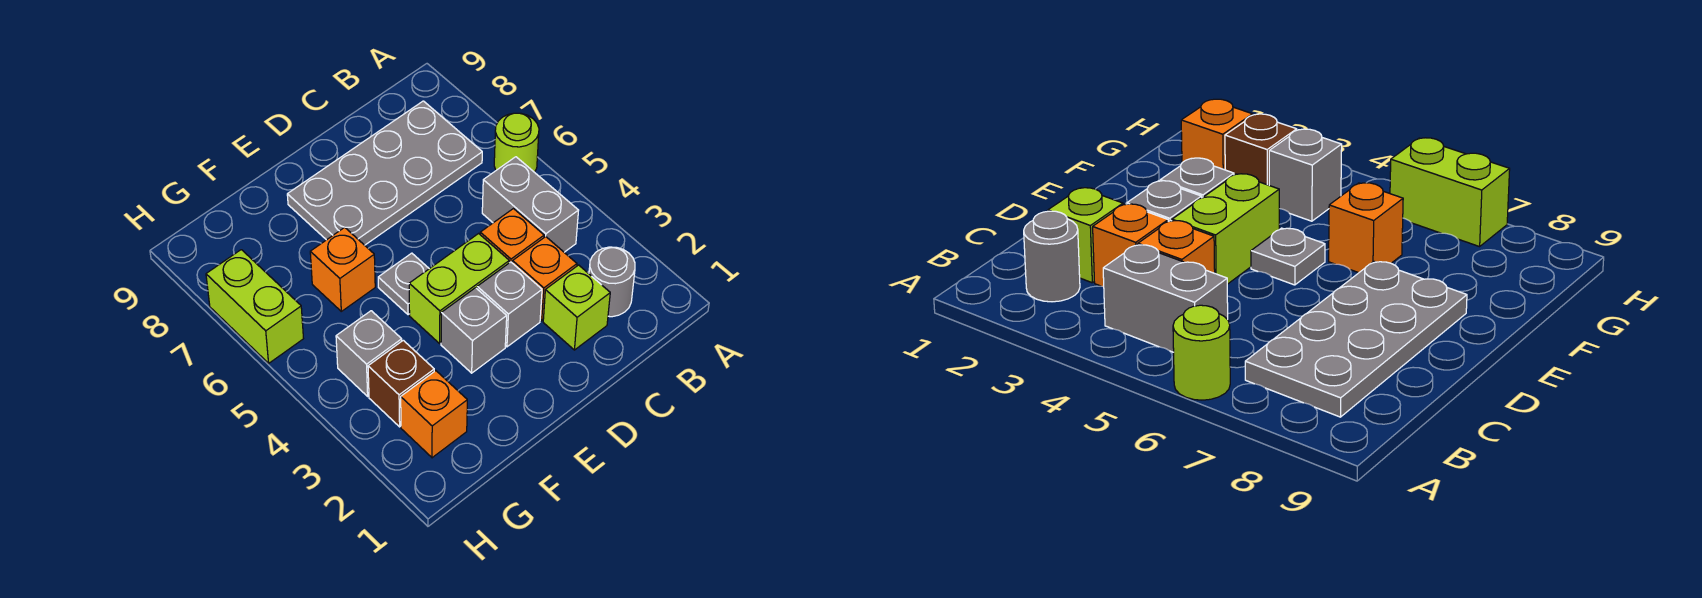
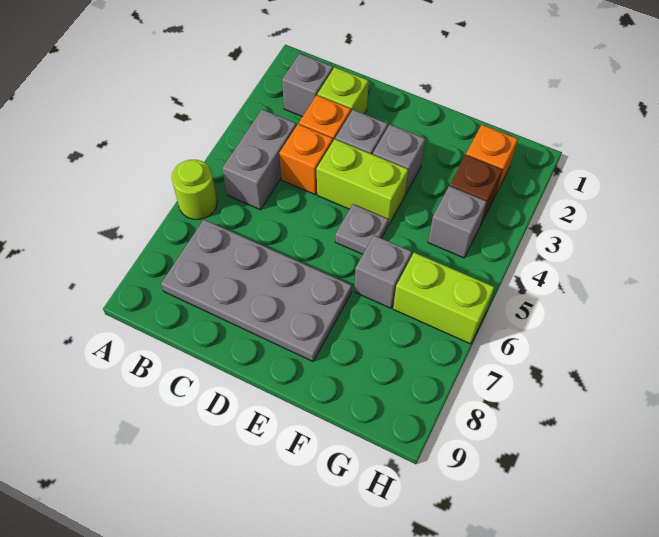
grey 1x1 round brick [589,247,635,317] -> grey 1x1 brick [282,54,333,117]
orange 1x1 brick [310,227,375,311] -> grey 1x1 brick [354,235,412,308]
lime 1x2 brick [206,250,303,363] -> lime 1x2 brick turned to [393,252,494,344]

